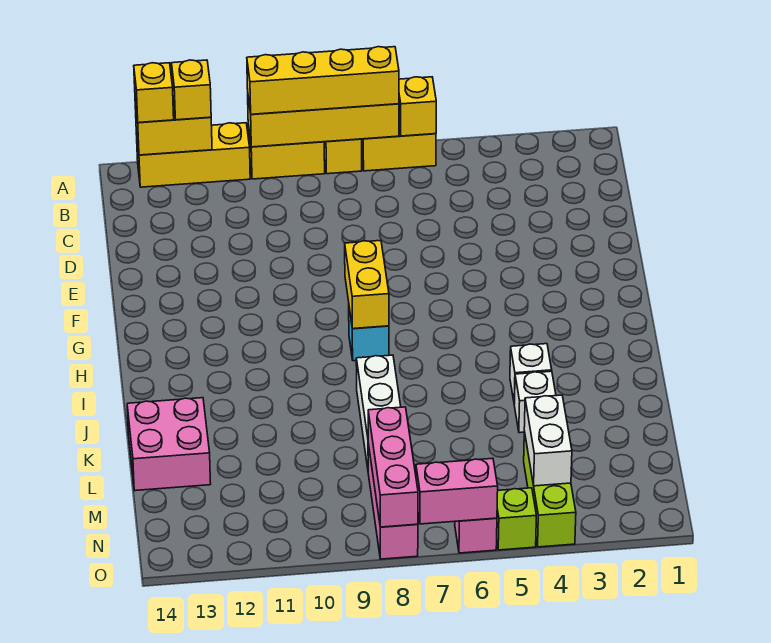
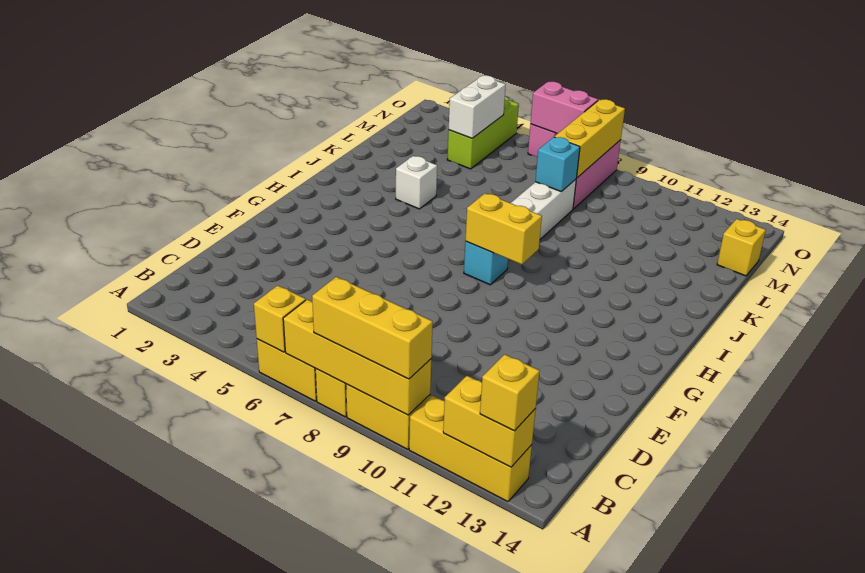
yellow 1x4 brick [247,47,399,114] -> yellow 1x3 brick [312,277,433,379]
yellow 1x1 brick [172,60,211,120] -> yellow 1x1 brick moved to [717,219,766,276]
yellow 1x2 brick [345,241,389,329] -> yellow 1x2 brick turned to [465,193,542,265]
white 1x1 brick [514,371,556,433] -> none
pink 2x2 brick [127,398,211,491] -> none
none -> cyan 1x1 brick [535,137,580,192]
pink 1x3 brick [368,407,418,527] -> yellow 1x3 brick [554,99,625,178]
lime 1x1 brick [497,488,536,550] -> none

